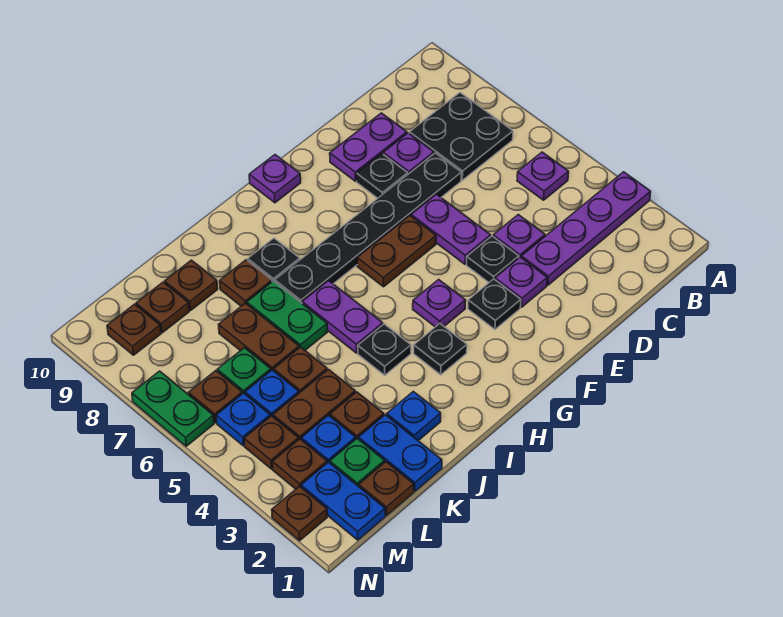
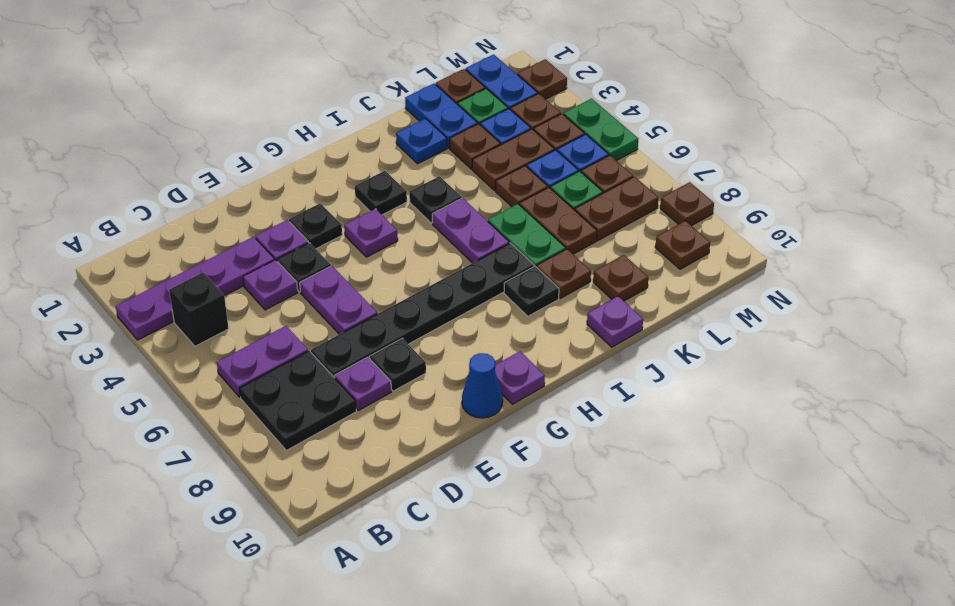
none -> black 1x1 brick [169,273,229,346]
purple 1x1 plate [517,152,569,200] -> purple 1x1 plate moved to [587,296,643,347]
purple 1x2 plate [330,113,407,181] -> purple 1x2 plate moved to [217,326,308,397]
brown 1x2 plate [357,216,436,287] -> brown 1x2 plate moved to [575,177,658,240]
none -> blue 1x1 cone [462,353,503,418]
brown 1x1 plate [136,282,189,333] -> brown 1x1 plate moved to [660,182,714,226]
green 1x2 plate [132,371,214,446] -> green 1x2 plate moved to [563,99,638,161]

